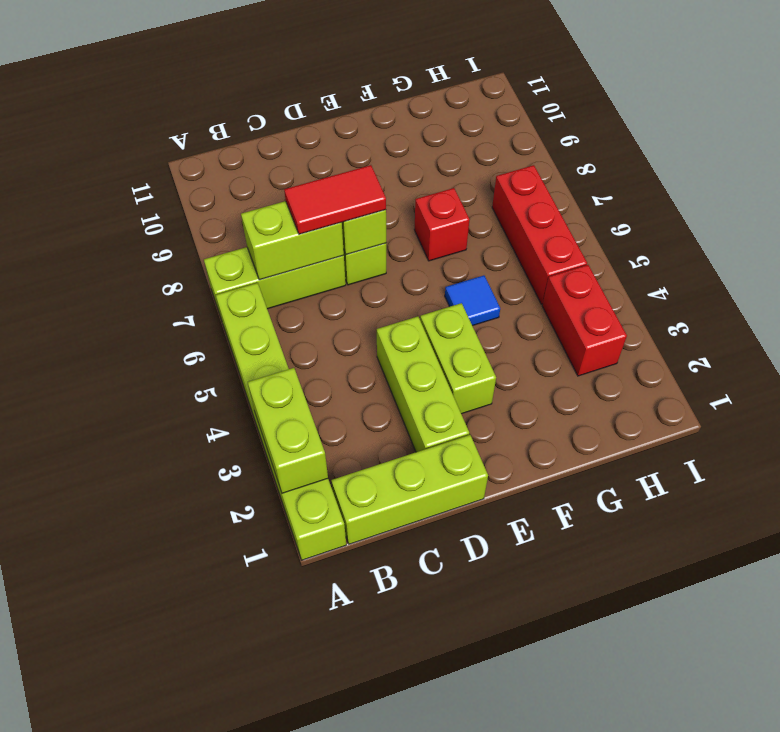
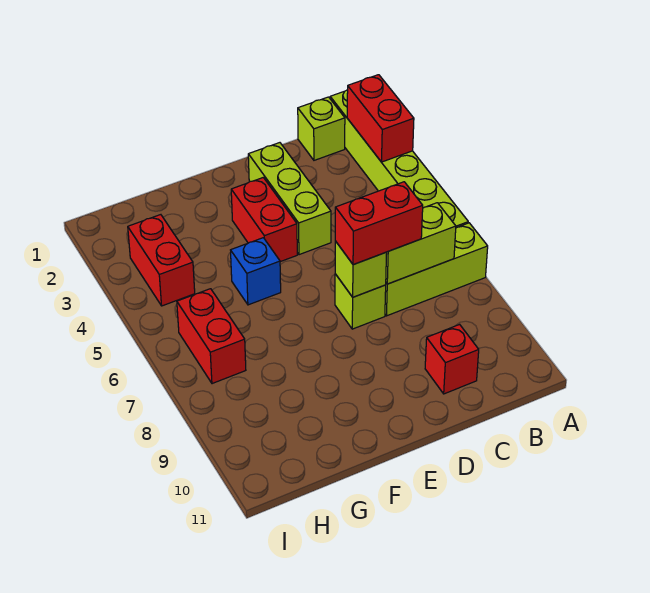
lime 1x2 brick [248,368,328,493] -> red 1x2 brick [347,75,414,162]
lime 1x3 brick [331,435,488,544] -> lime 1x1 brick [298,97,345,160]
red 1x2 tile [284,165,386,234] -> red 1x2 brick [335,182,423,265]
lime 1x2 brick [420,303,496,414] -> red 1x2 brick [231,178,297,262]
blue 1x1 tile [445,275,500,326] -> blue 1x1 brick [231,238,281,305]
red 1x1 brick [414,188,470,261] -> red 1x1 brick moved to [425,324,479,394]
red 1x3 brick [492,165,587,304] -> red 1x2 brick [177,289,246,384]

